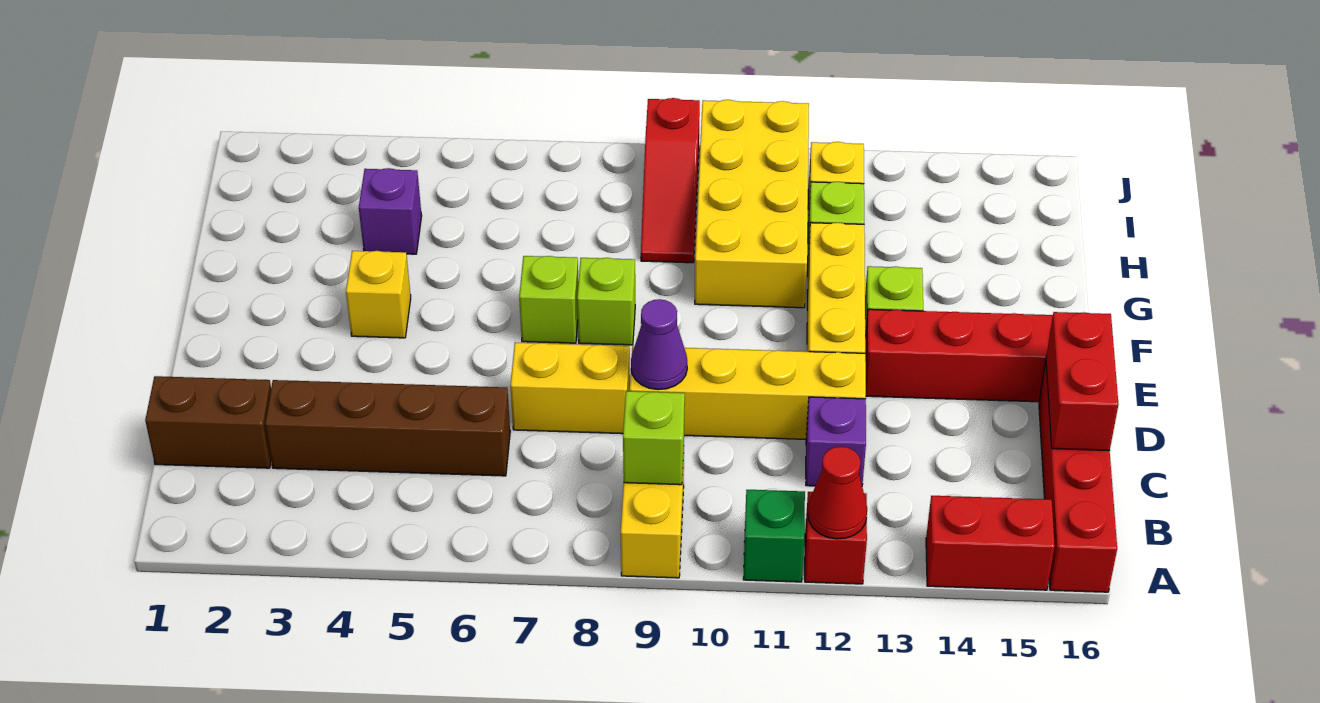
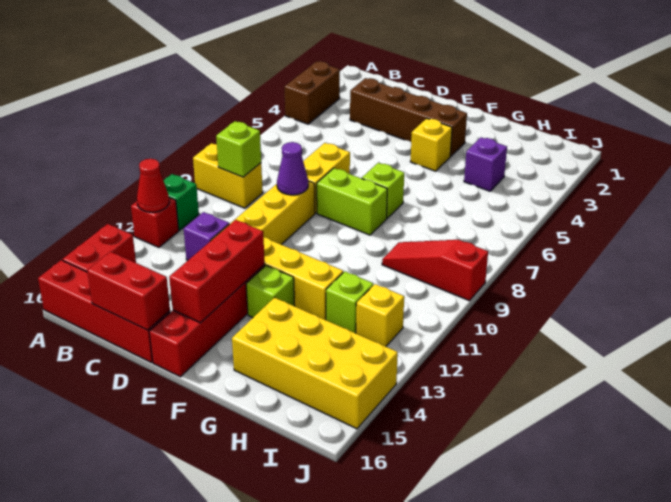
brown 1x2 brick [145,376,271,468] -> brown 1x2 brick moved to [285,61,340,124]
brown 1x4 brick [265,380,510,476] -> brown 1x4 brick turned to [350,78,467,156]
none -> red 1x3 brick [169,220,265,323]
lime 1x1 brick [577,258,635,345] -> lime 1x2 brick [317,168,387,235]
yellow 2x4 brick [695,100,809,308] -> yellow 2x4 brick moved to [232,298,398,429]

